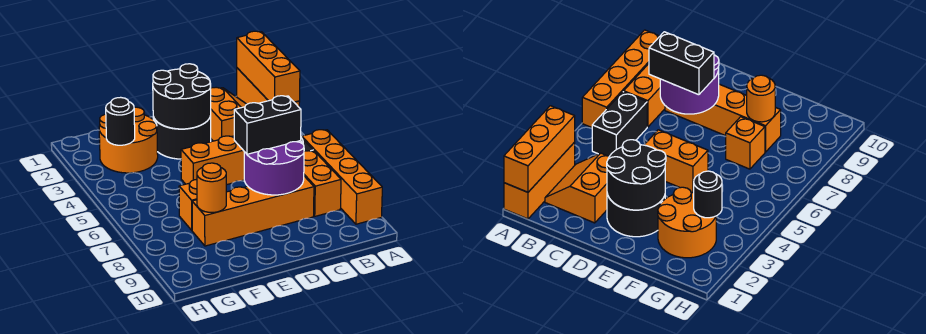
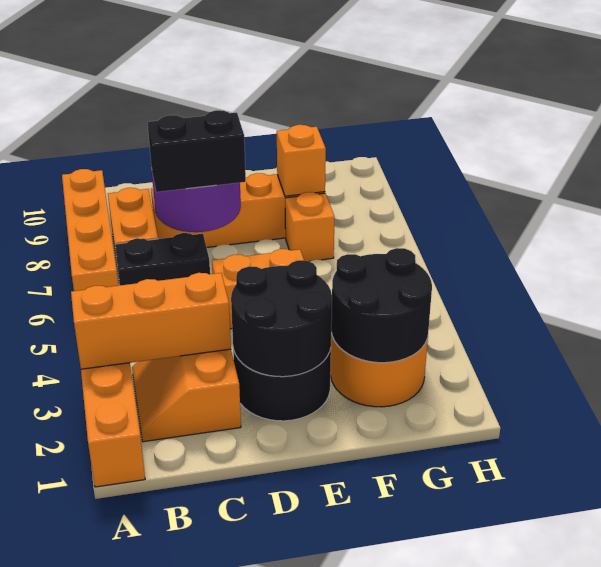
orange 1x3 brick [237,31,300,102] -> orange 1x3 brick turned to [71,273,231,369]
black 1x2 brick [592,92,647,156] -> black 1x2 brick turned to [115,233,210,285]
orange 1x1 round brick [197,163,226,212] -> orange 1x1 brick [277,125,326,196]
black 1x1 round brick [106,97,135,145] -> black 2x2 round brick [331,248,432,363]

